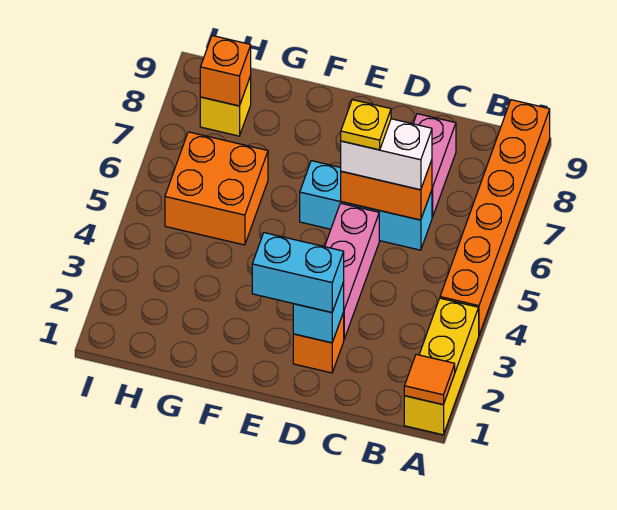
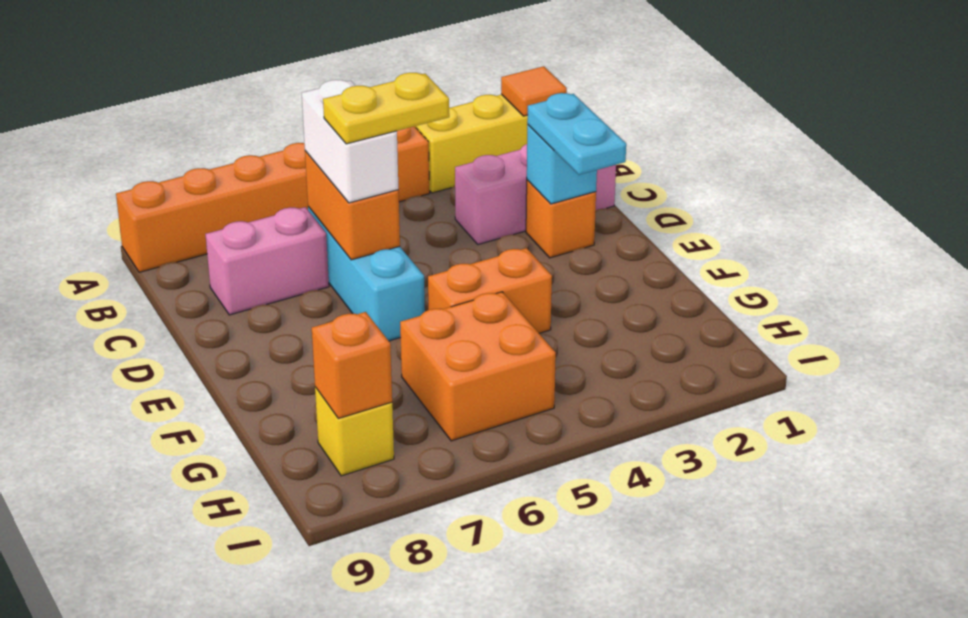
cyan 1x2 brick [252,233,344,312] -> cyan 1x2 plate [527,93,626,175]
pink 1x3 brick [325,203,379,339] -> pink 1x3 brick moved to [455,144,616,244]
yellow 1x1 plate [341,100,391,150] -> yellow 1x2 plate [323,73,449,144]
none -> orange 1x2 brick [428,248,552,333]

